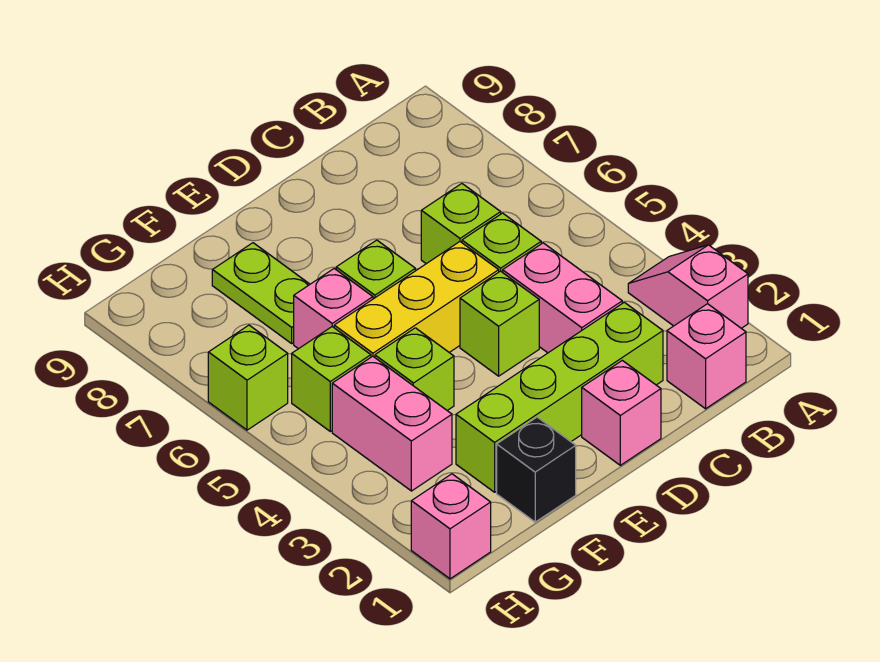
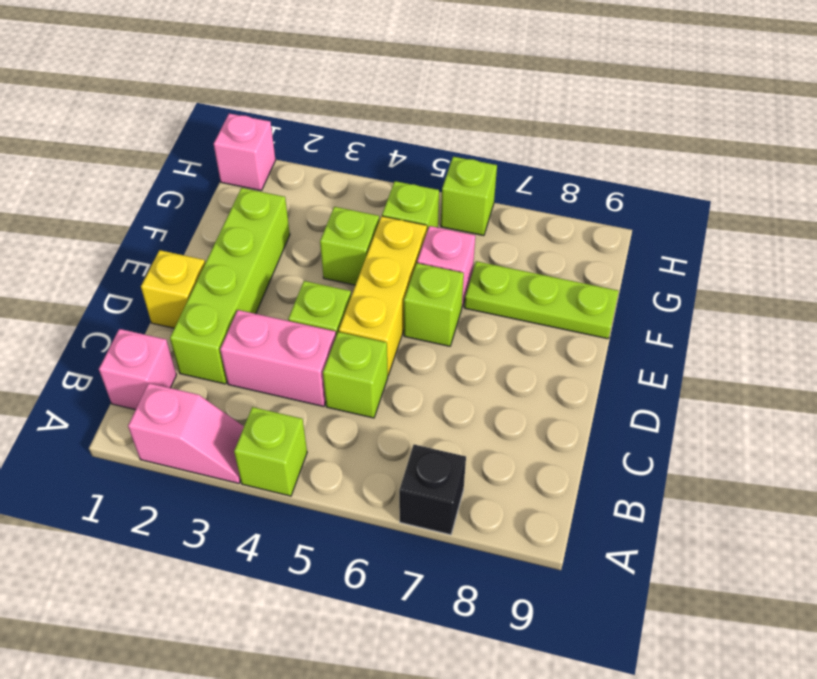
lime 1x1 brick [421,184,501,264] -> lime 1x1 brick moved to [234,407,307,496]
pink 1x1 brick [582,360,661,465] -> yellow 1x1 brick [141,250,205,328]
black 1x1 brick [497,417,576,522] -> black 1x1 brick moved to [399,445,466,535]
lime 1x2 plate [212,243,310,343] -> lime 1x3 plate [465,261,619,339]
pink 1x2 brick [332,356,452,491] -> none

